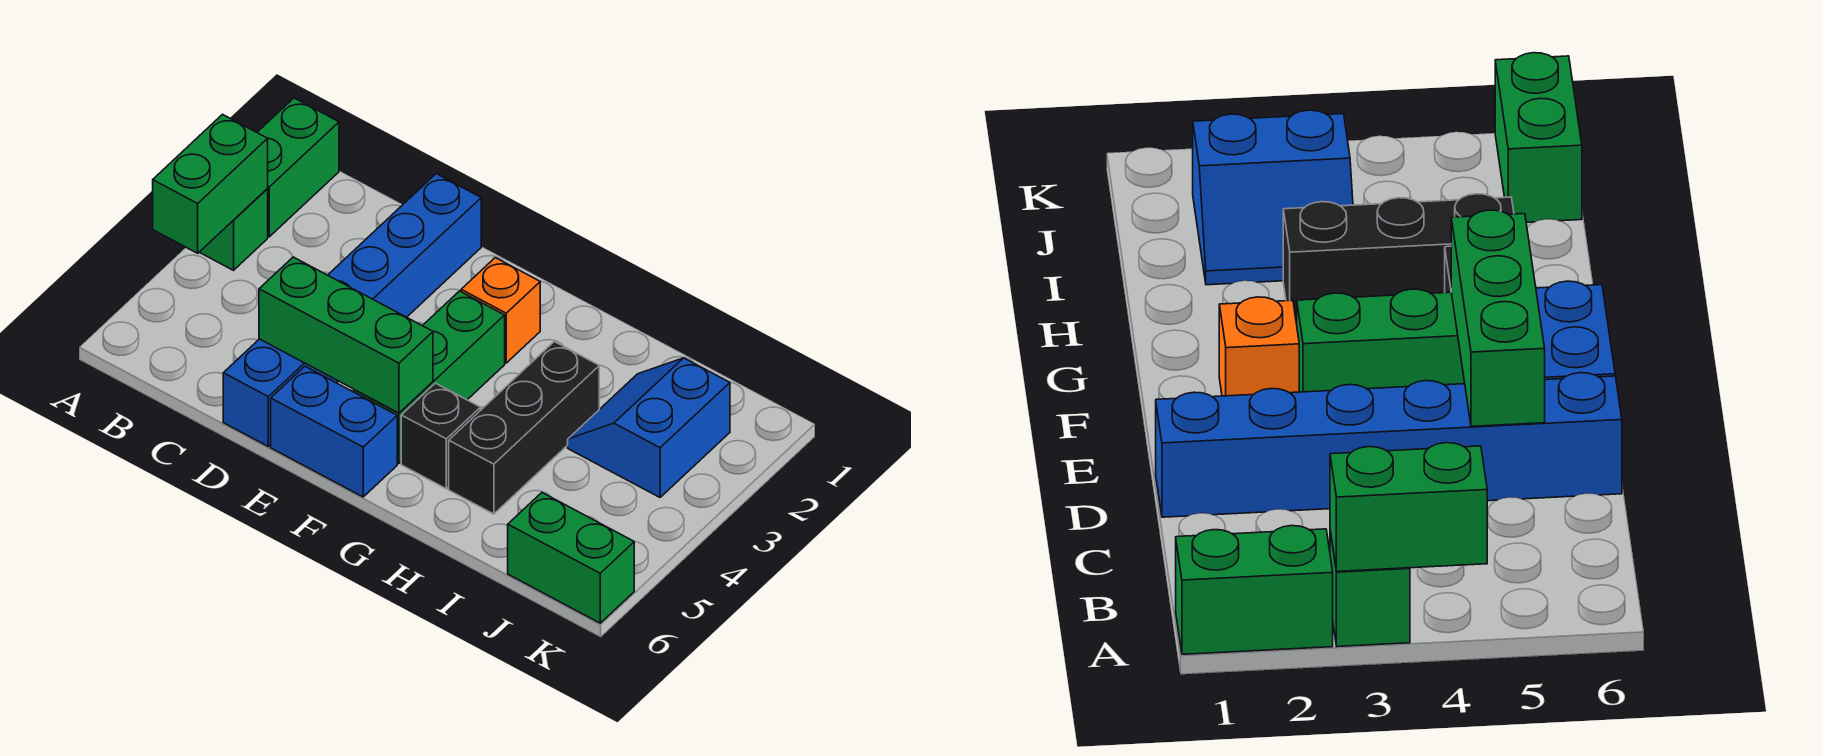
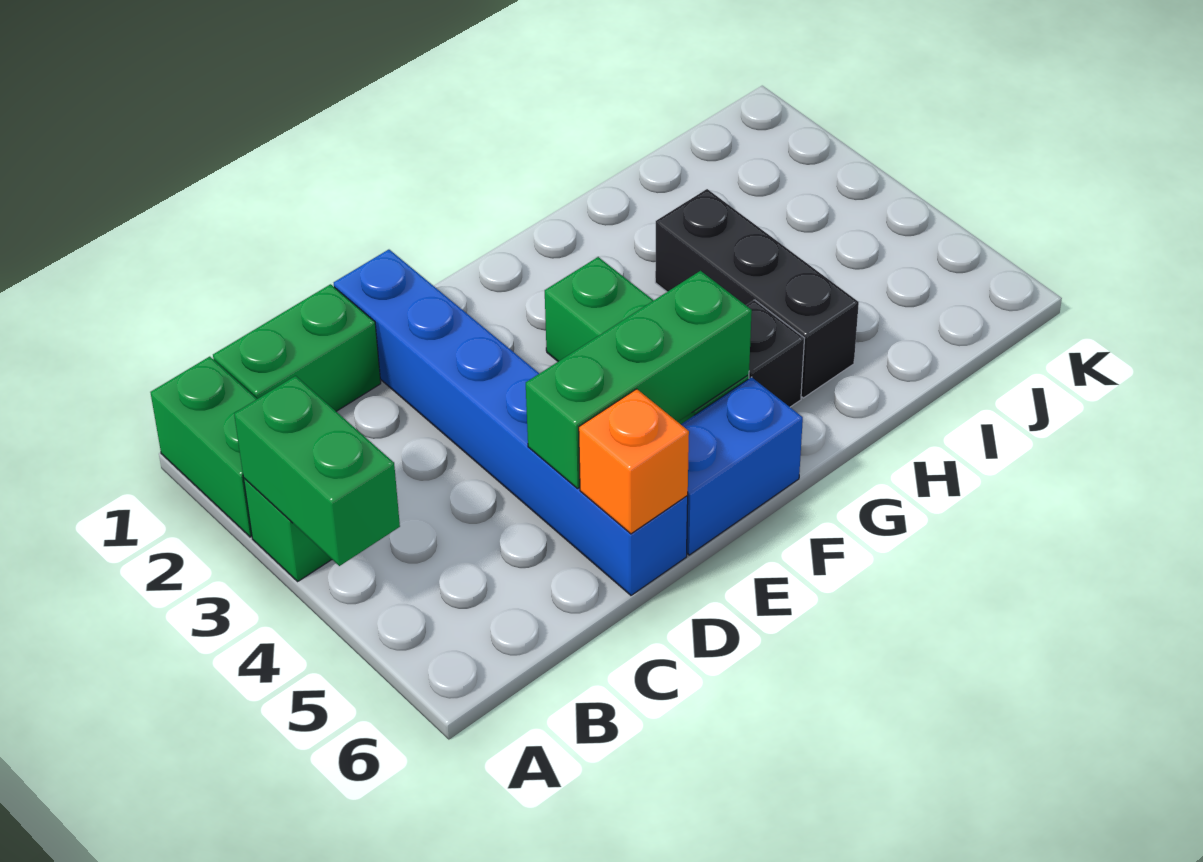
orange 1x1 brick [461,258,540,363] -> orange 1x1 brick moved to [579,389,689,534]
blue 2x2 slope [568,358,730,497] -> none
green 1x2 brick [508,493,634,623] -> green 1x2 brick moved to [213,284,381,411]

